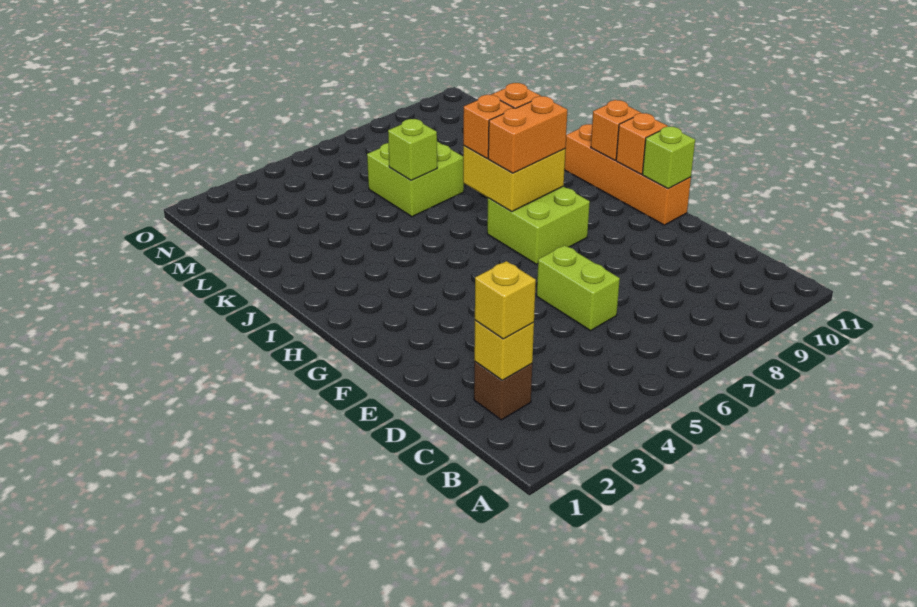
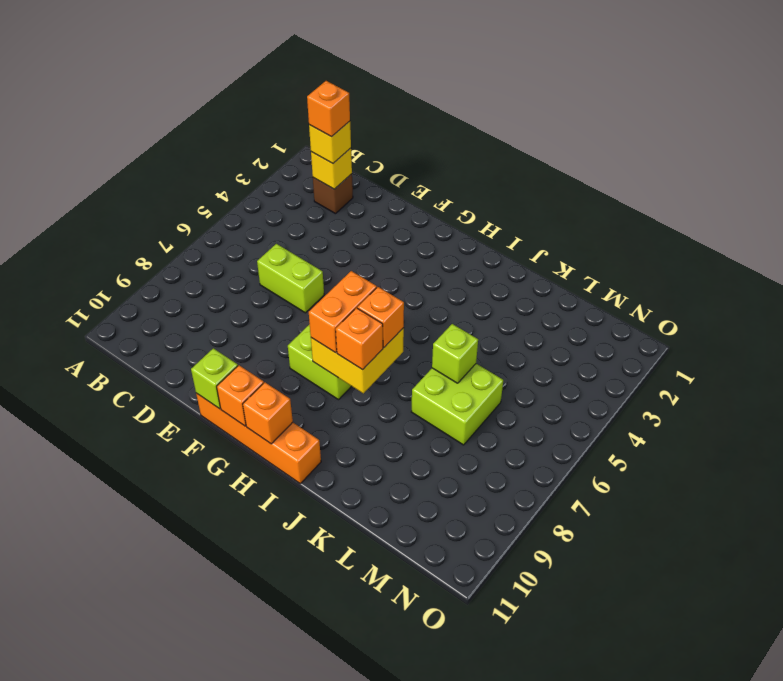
none -> orange 1x1 brick [307,81,350,137]

